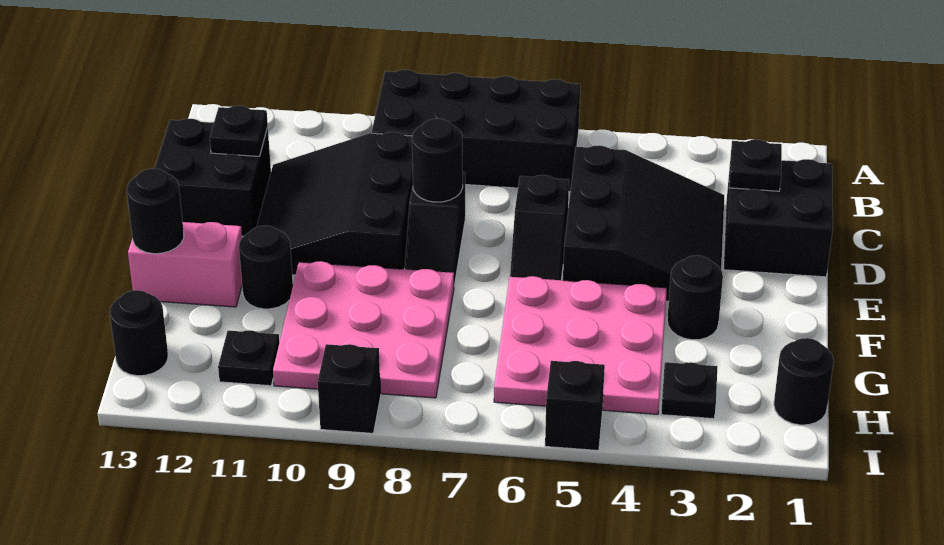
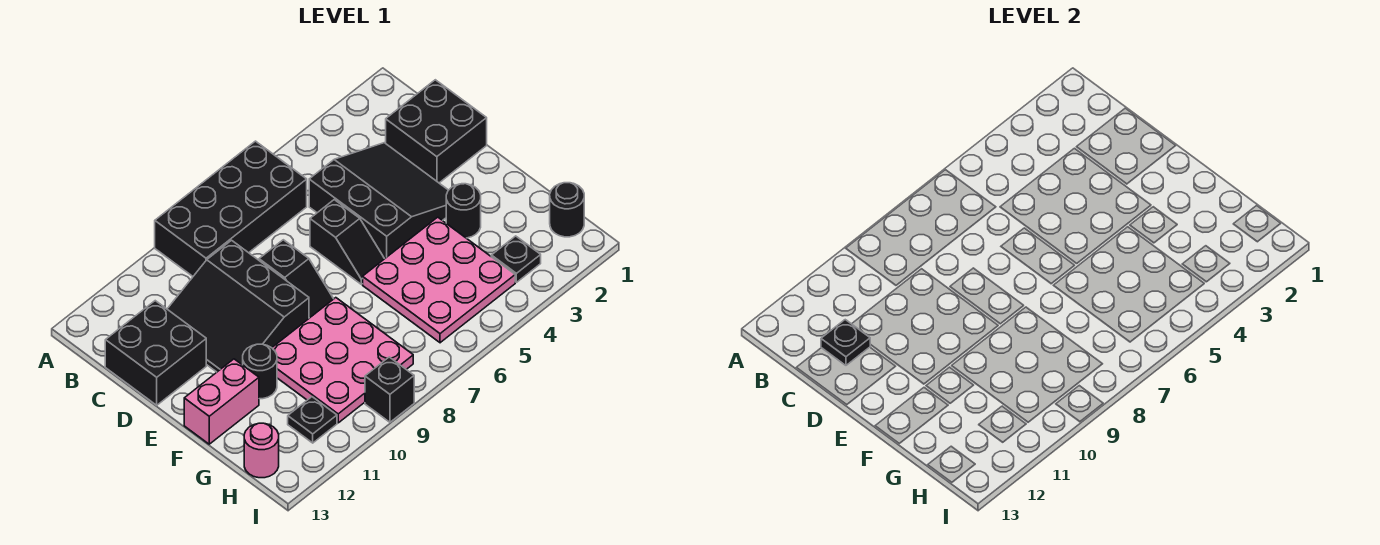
black 1x1 plate [729,140,782,191] -> none
black 1x1 round brick [412,119,463,202] -> none
black 1x1 round brick [127,169,184,254] -> none
black 1x1 round brick [110,290,168,376] -> pink 1x1 round brick [244,423,279,478]
black 1x1 brick [545,361,605,451] -> none

